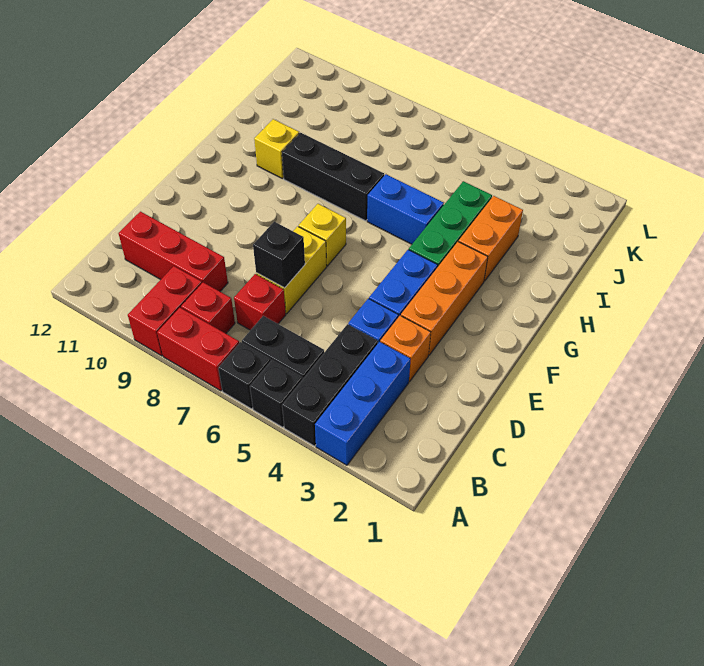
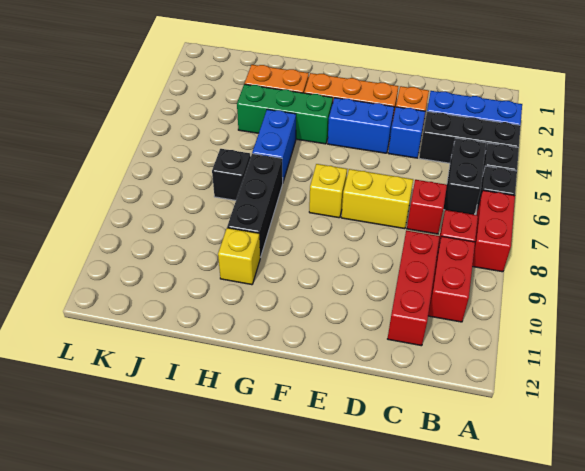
red 1x2 brick [128,266,202,356] -> red 1x2 brick turned to [428,236,475,322]
black 1x1 brick [253,222,305,288] -> black 1x1 brick moved to [212,149,251,200]

